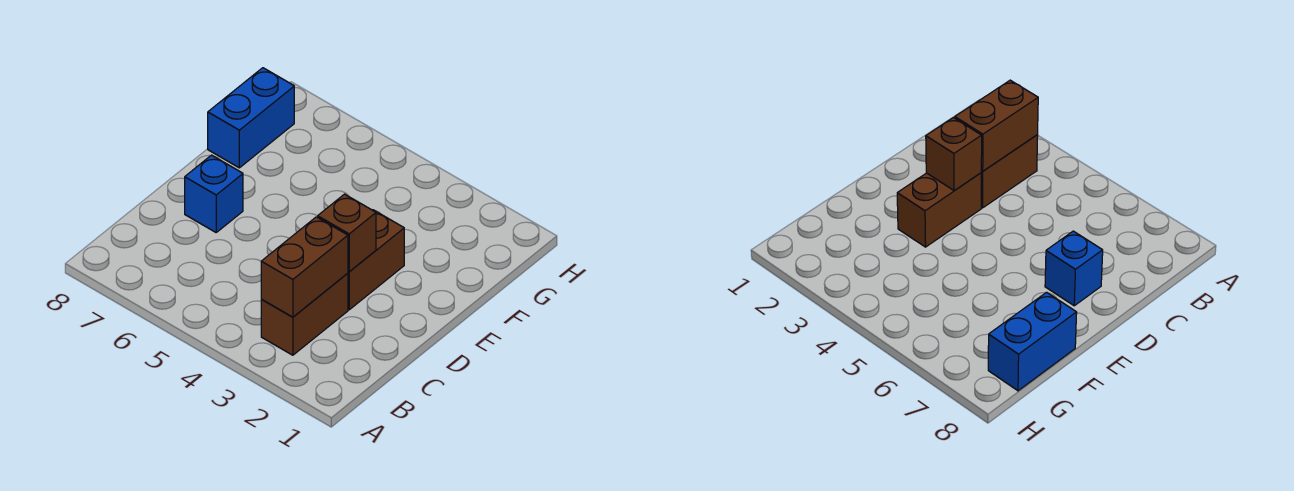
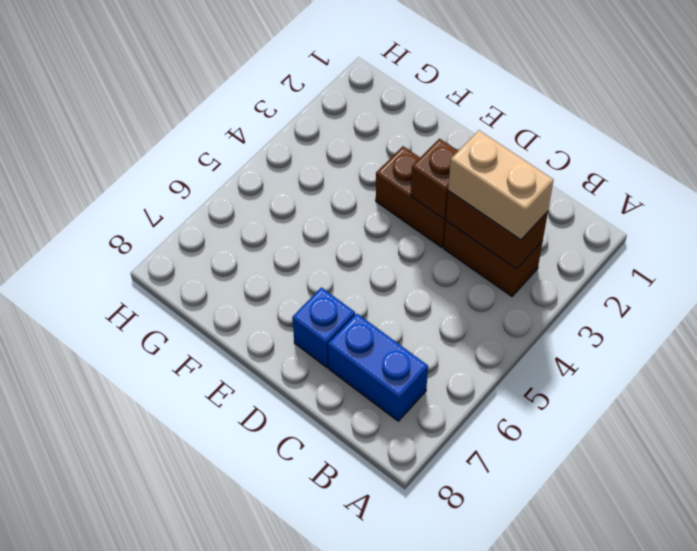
none -> tan 1x2 brick [448,130,554,240]
blue 1x2 brick [208,68,294,168] -> blue 1x2 brick moved to [328,314,428,421]

